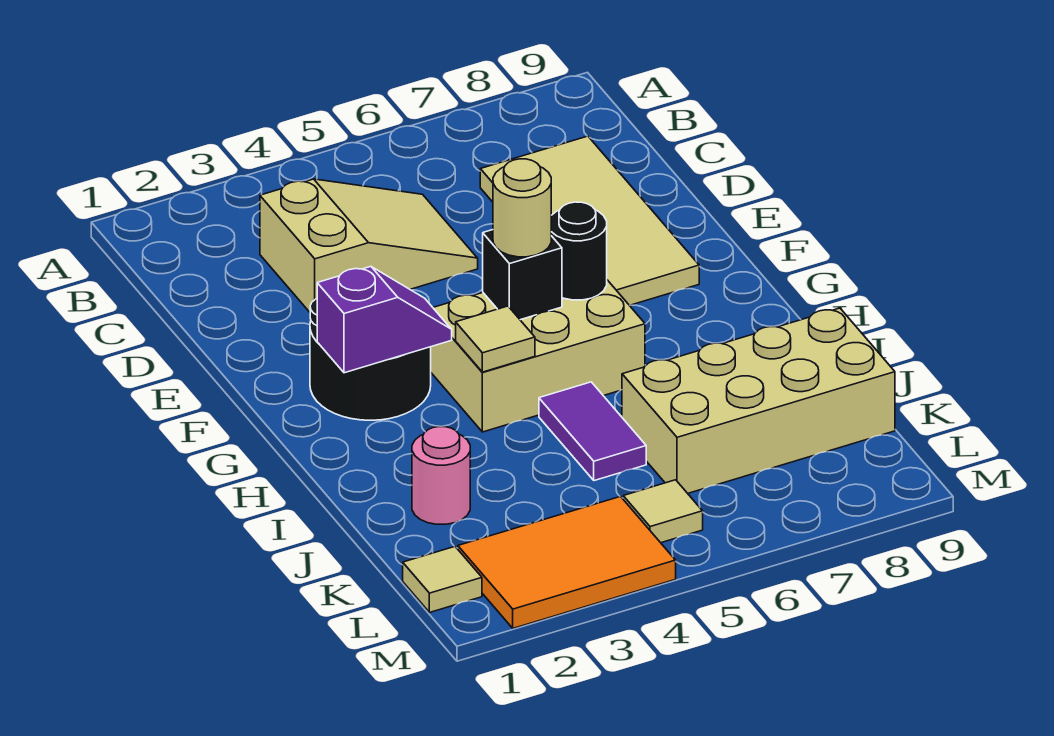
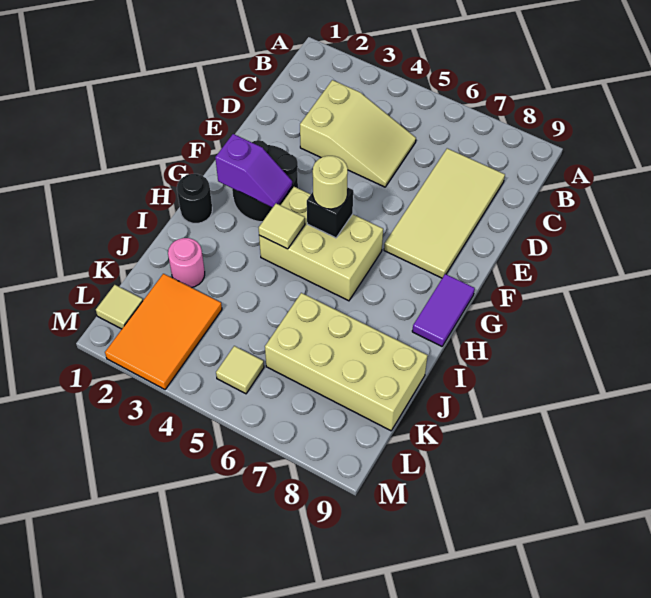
black 1x1 round brick [551,202,607,300] -> black 1x1 round brick moved to [177,174,212,223]
purple 1x2 tile [539,382,646,481] -> purple 1x2 tile moved to [412,274,475,346]
orange 2x3 tile [458,497,676,628] -> orange 2x3 tile turned to [105,274,222,389]

